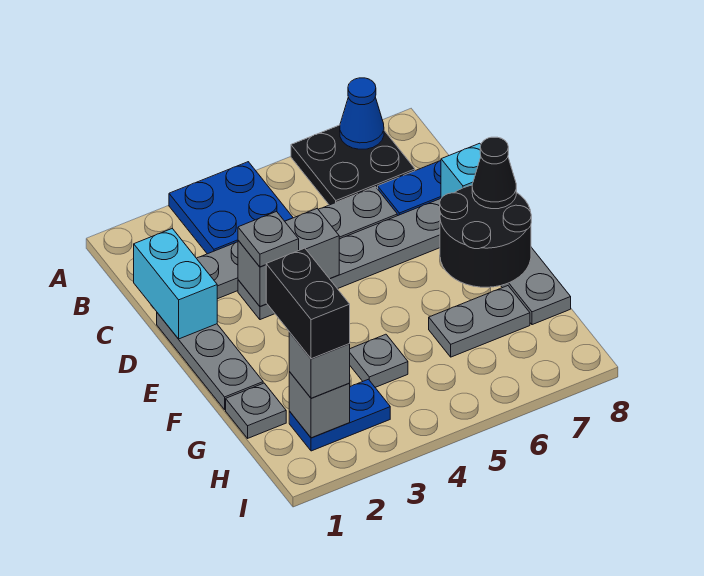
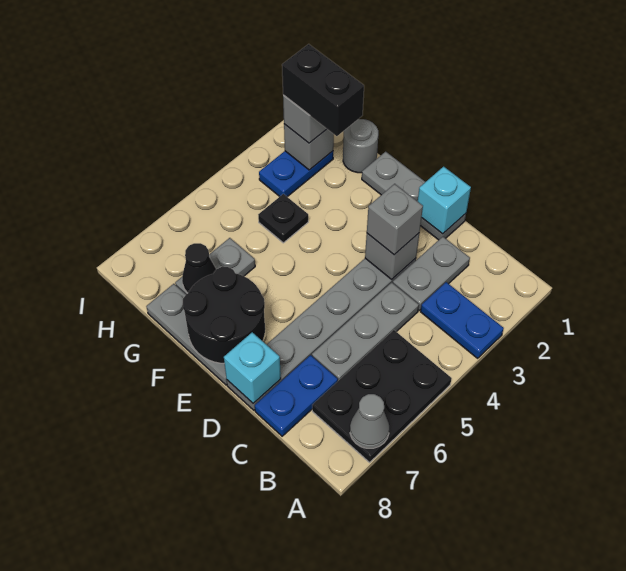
blue 2x2 plate [169,162,293,254] -> blue 1x2 plate [421,282,504,358]
black 2x2 plate [291,125,415,205] -> black 2x3 plate [312,330,452,462]
blue 1x1 cone [340,78,384,149] -> grey 1x1 cone [350,394,389,448]
cyan 1x2 brick [134,228,217,339] -> cyan 1x1 brick [418,167,471,234]
grey 1x2 brick [238,209,339,307] -> grey 1x1 brick [365,233,419,280]
grey 1x1 plate [238,212,299,267] -> grey 1x1 brick [367,184,423,255]
black 1x1 cone [472,137,516,209] -> black 1x1 cone moved to [182,243,216,293]
grey 1x1 plate [226,383,286,438] -> grey 1x1 round brick [343,119,378,173]
grey 1x1 plate [350,334,408,387] -> black 1x1 plate [258,194,308,243]

